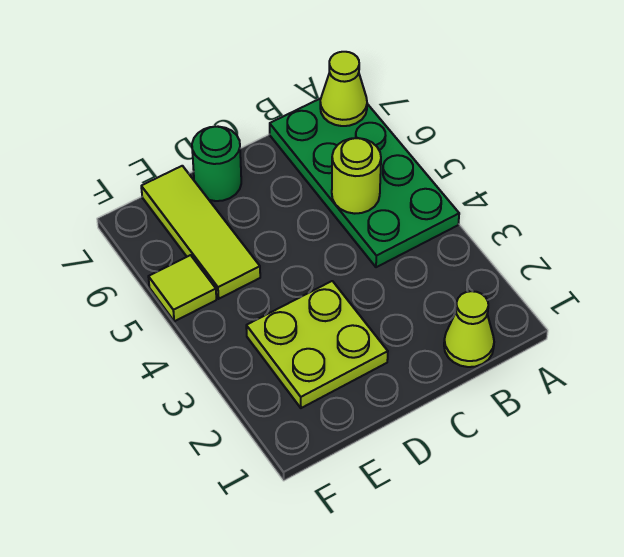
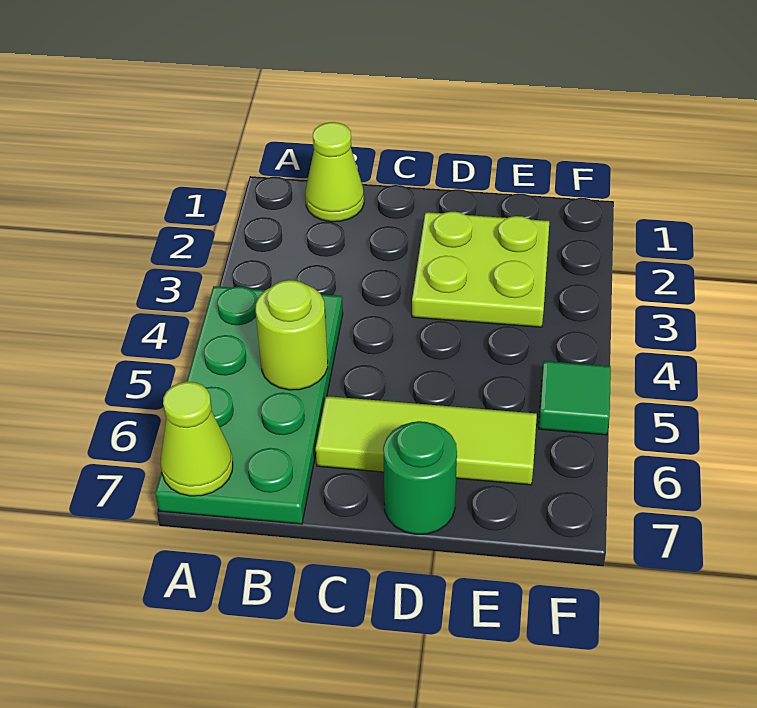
lime 1x3 tile [141,166,260,299] -> lime 1x3 tile turned to [316,396,537,485]
lime 1x1 tile [148,255,216,321] -> green 1x1 tile [539,361,611,435]

